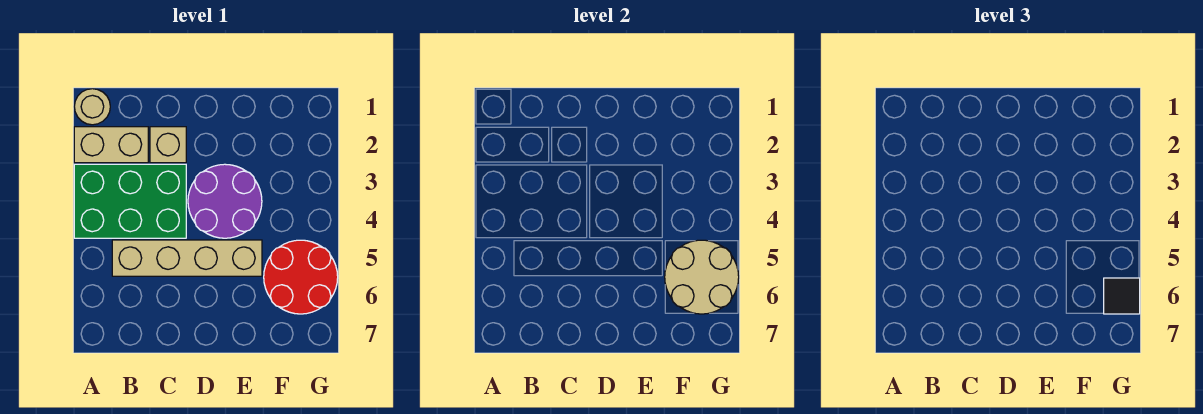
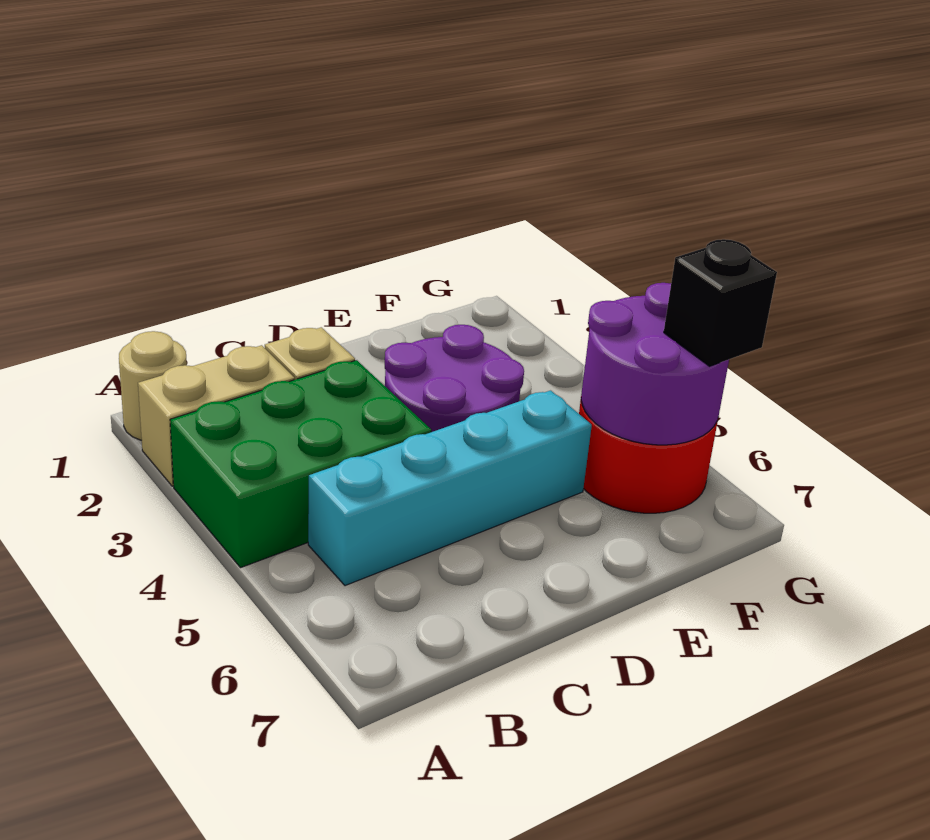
tan 1x4 brick [112,240,262,276] -> cyan 1x4 brick [308,391,592,586]
tan 2x2 round brick [665,240,739,314] -> purple 2x2 round brick [581,283,729,445]
black 1x1 tile [1104,278,1140,314] -> black 1x1 brick [664,239,777,366]

